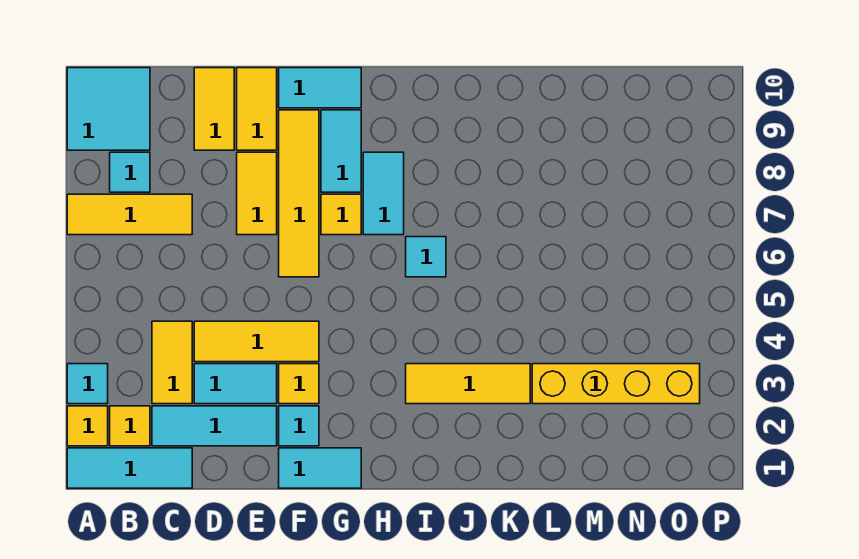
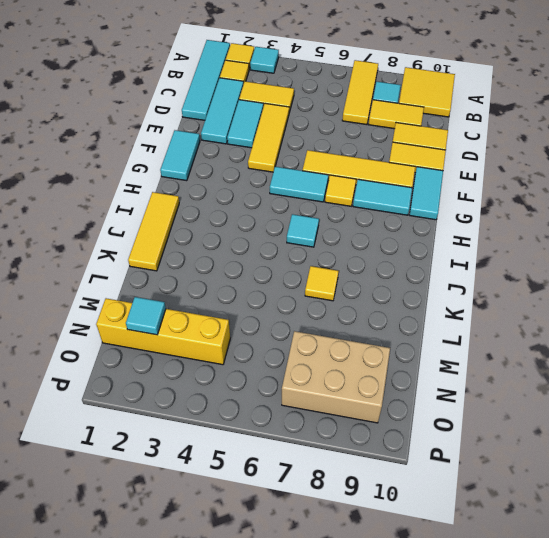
cyan 1x3 tile [67,448,192,488] -> cyan 1x4 tile [182,40,230,120]
cyan 2x2 tile [67,68,150,150] -> yellow 2x2 tile [399,67,455,117]
yellow 1x2 tile [237,152,277,235] -> yellow 1x2 tile moved to [368,100,424,129]
cyan 1x1 tile [279,406,319,446] -> cyan 1x1 tile moved to [126,297,166,335]
yellow 1x1 tile [279,364,319,404] -> yellow 1x1 tile moved to [305,266,339,301]
cyan 1x2 tile [363,152,404,235] -> cyan 1x2 tile moved to [270,167,328,202]
yellow 1x3 tile [406,364,530,404] -> yellow 1x3 tile moved to [128,192,179,271]
yellow 1x4 brick [532,364,700,404] -> yellow 1x4 brick turned to [96,298,230,365]
none -> tan 2x3 brick [282,331,390,423]

